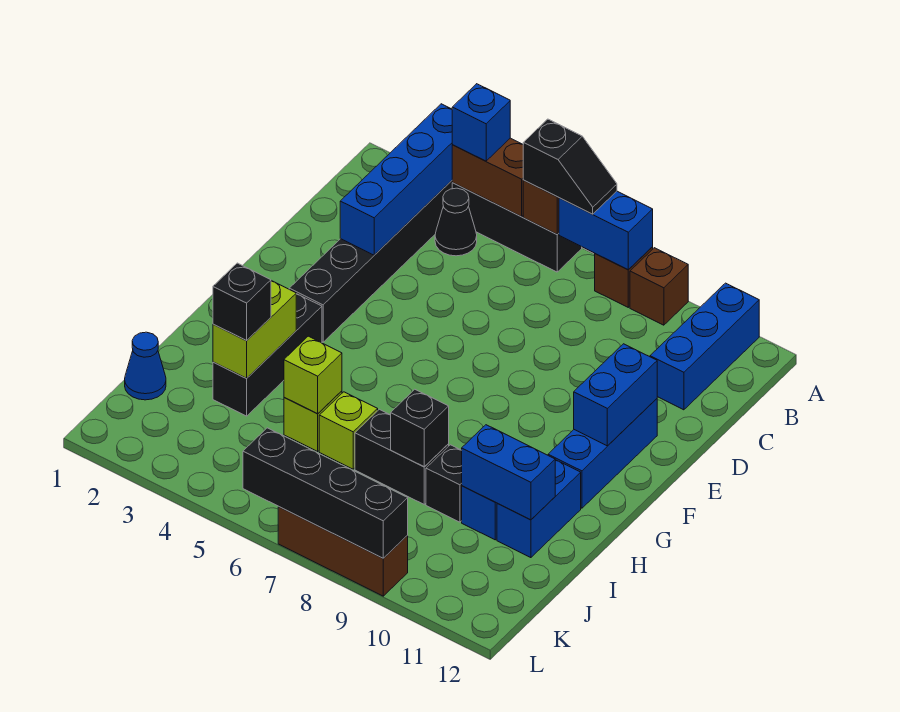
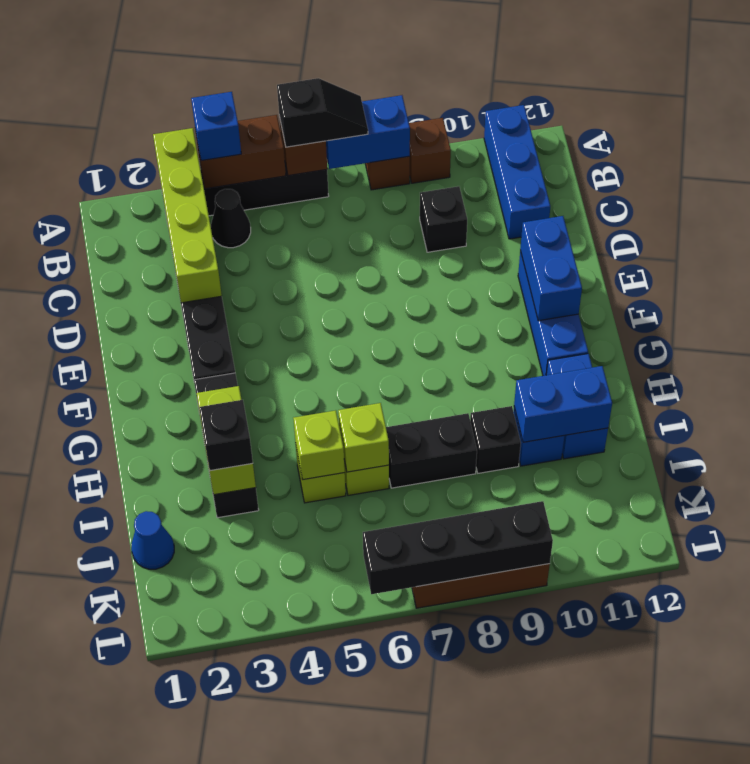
blue 1x4 brick [340,104,452,255] -> lime 1x4 brick [153,128,222,303]
none -> lime 1x1 brick [338,403,389,472]
black 1x1 brick [391,389,449,467] -> black 1x1 brick moved to [420,186,467,252]

